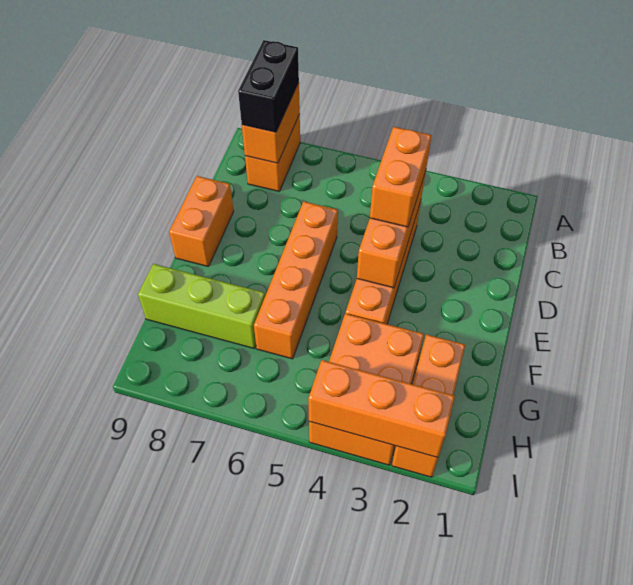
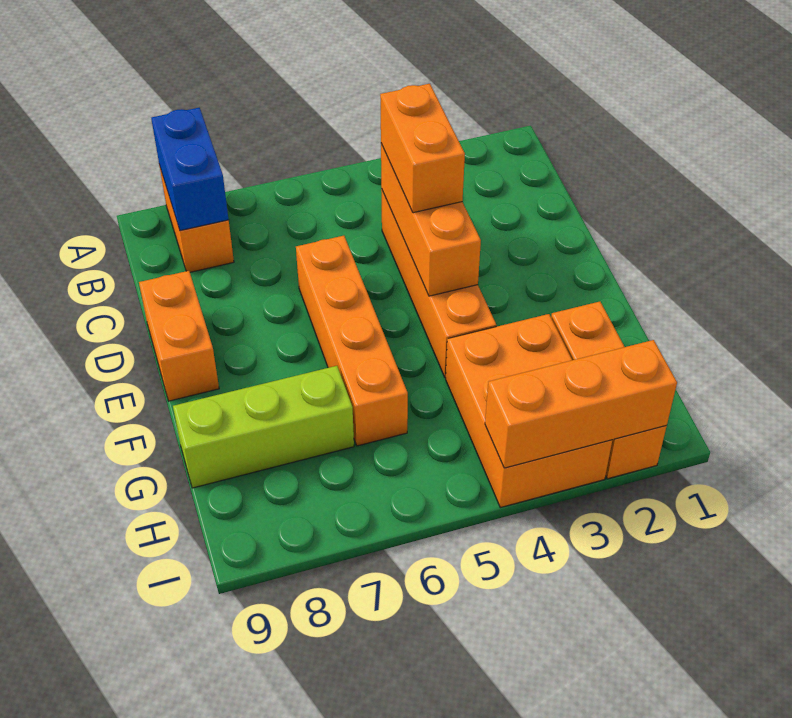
orange 1x2 brick [242,83,300,163] -> blue 1x2 brick [151,108,229,231]
black 1x2 brick [238,40,299,132] -> none

